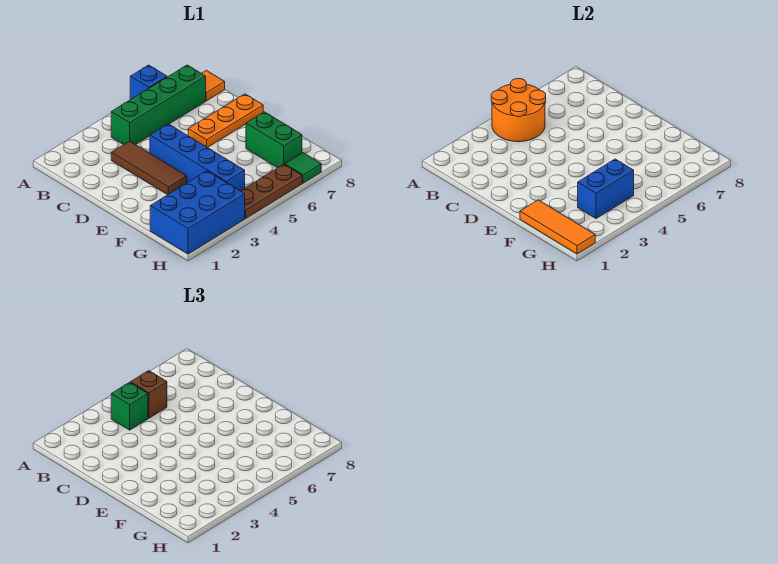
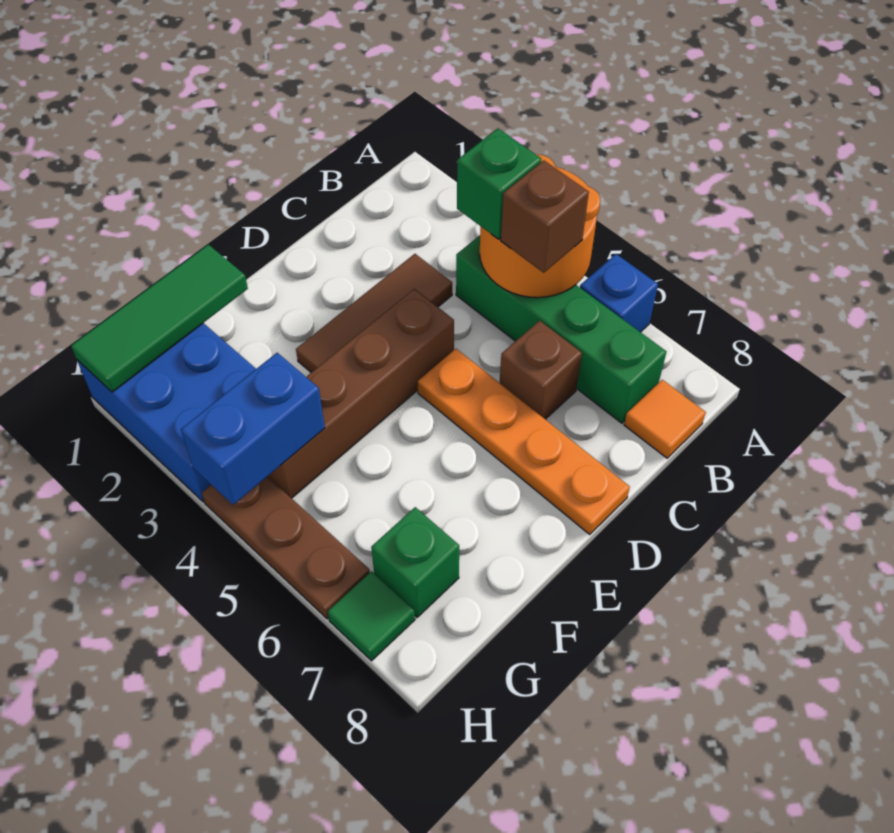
none -> brown 1x1 brick [500,321,582,419]
blue 1x4 brick [150,124,245,191] -> brown 1x4 brick [267,289,454,498]
orange 1x3 plate [188,94,263,148] -> orange 1x4 plate [418,349,630,535]
orange 1x3 tile [520,200,595,254] -> green 1x3 tile [71,245,248,392]
green 1x2 brick [246,112,302,168] -> green 1x1 brick [371,507,459,617]
blue 1x2 brick [578,159,634,218] -> blue 1x2 brick turned to [181,353,325,505]

